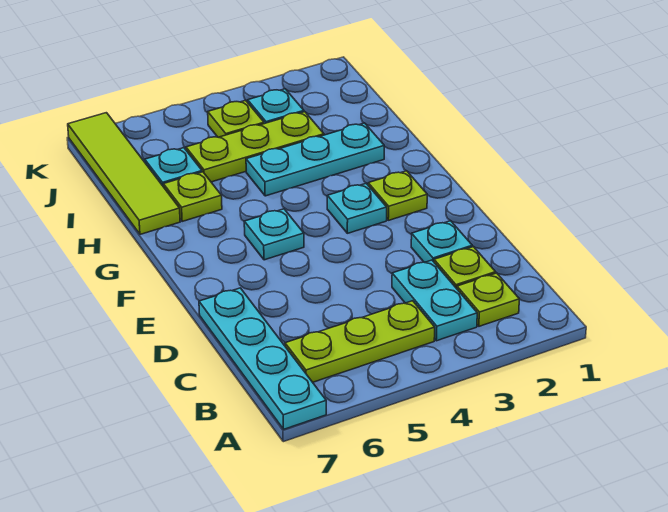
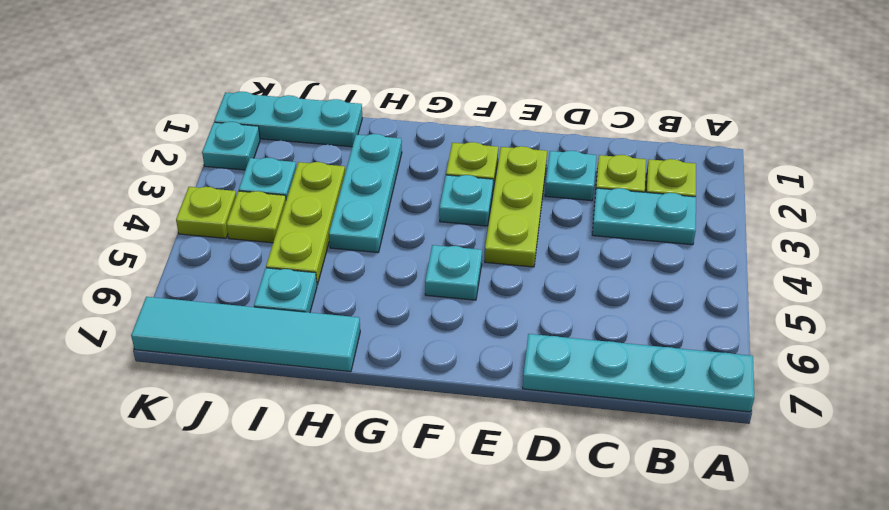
lime 1x3 plate [285,301,435,382] -> lime 1x3 plate moved to [485,146,547,267]
lime 1x1 plate [163,172,222,221] -> lime 1x1 plate moved to [176,187,236,238]
lime 1x4 tile [68,113,180,234] -> cyan 1x4 tile [131,297,360,372]
none -> cyan 1x3 plate [214,91,363,147]
none -> cyan 1x1 plate [202,122,260,170]

